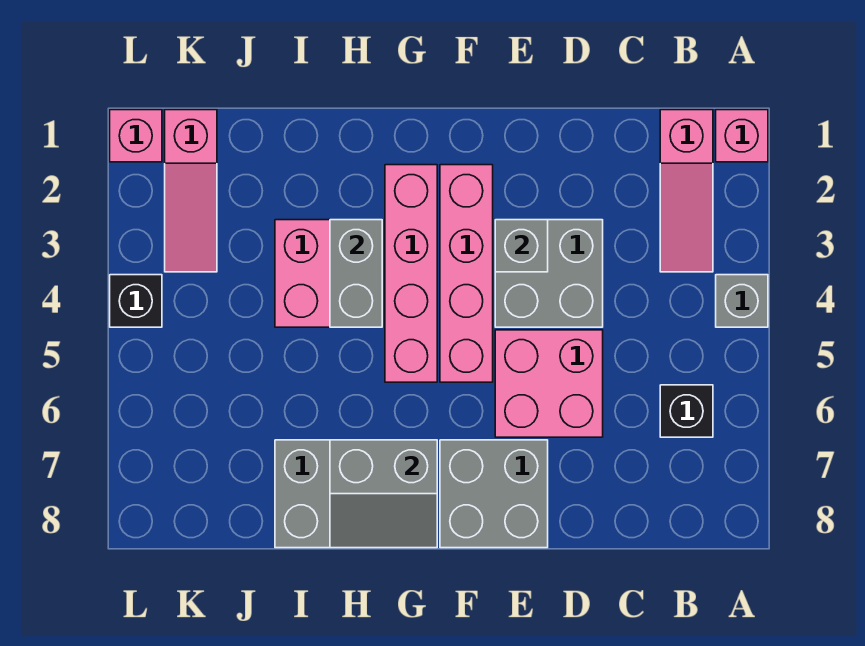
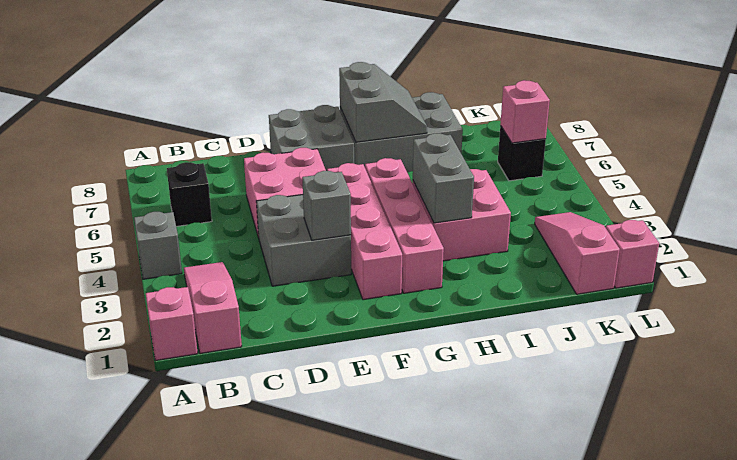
grey 2x2 slope [330,440,437,548] -> grey 2x2 slope turned to [339,62,427,142]
none -> pink 1x1 brick [500,80,550,143]
black 1x1 brick [110,275,162,327] -> black 1x1 brick moved to [498,126,546,181]

